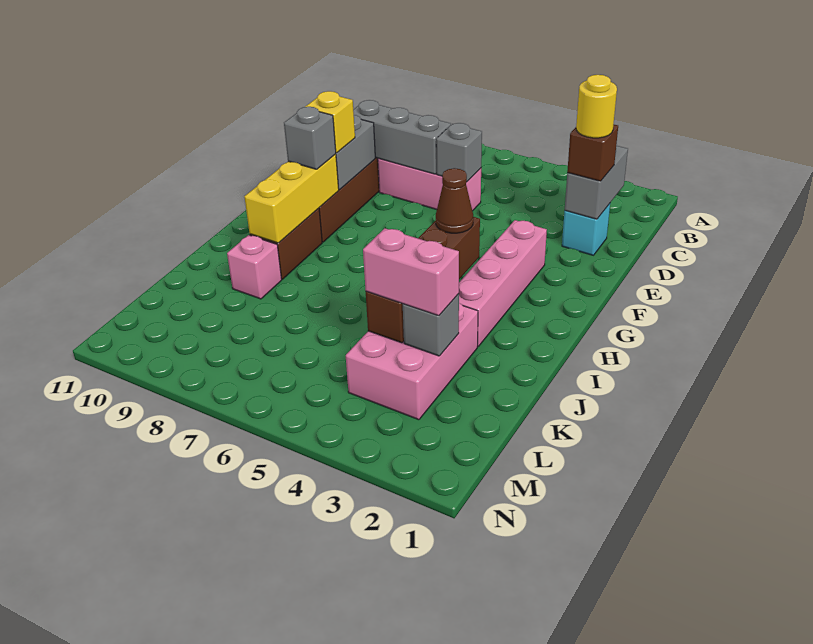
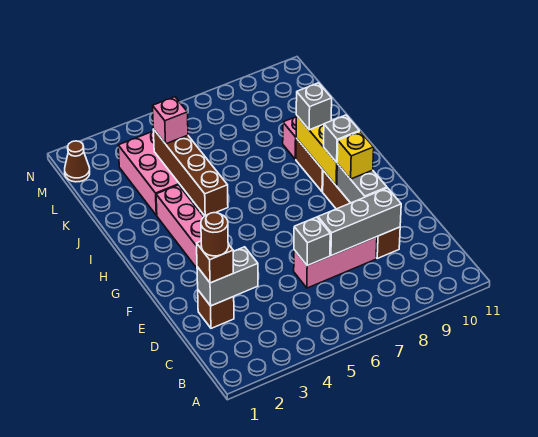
grey 1x2 brick [565,145,628,219] -> grey 1x2 brick turned to [197,247,258,306]
cyan 1x1 brick [562,204,610,255] -> brown 1x1 brick [198,290,234,328]
yellow 1x1 round brick [576,75,617,138] -> brown 1x1 round brick [201,213,228,256]
brown 1x1 cone [436,168,473,233] -> brown 1x1 cone moved to [65,141,90,182]
grey 1x1 brick [403,294,459,356] -> grey 1x1 brick moved to [296,83,332,130]
pink 1x2 brick [363,228,459,316] -> pink 1x1 brick [153,97,188,144]

